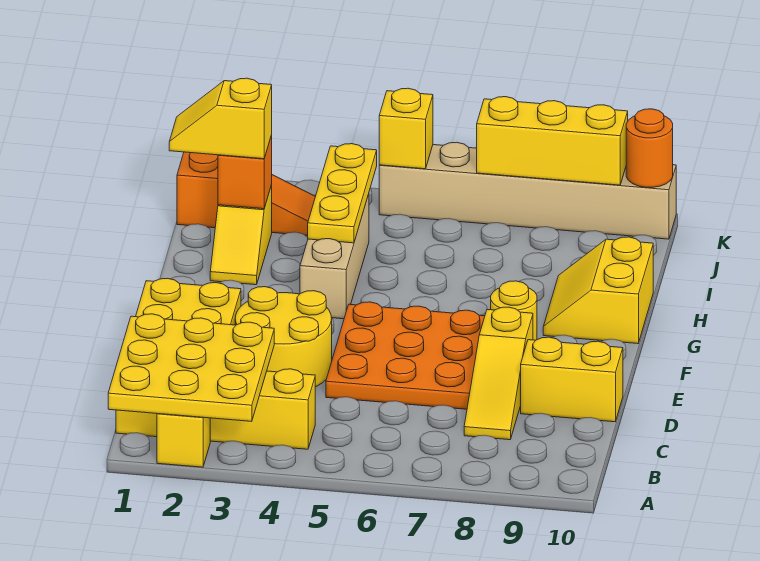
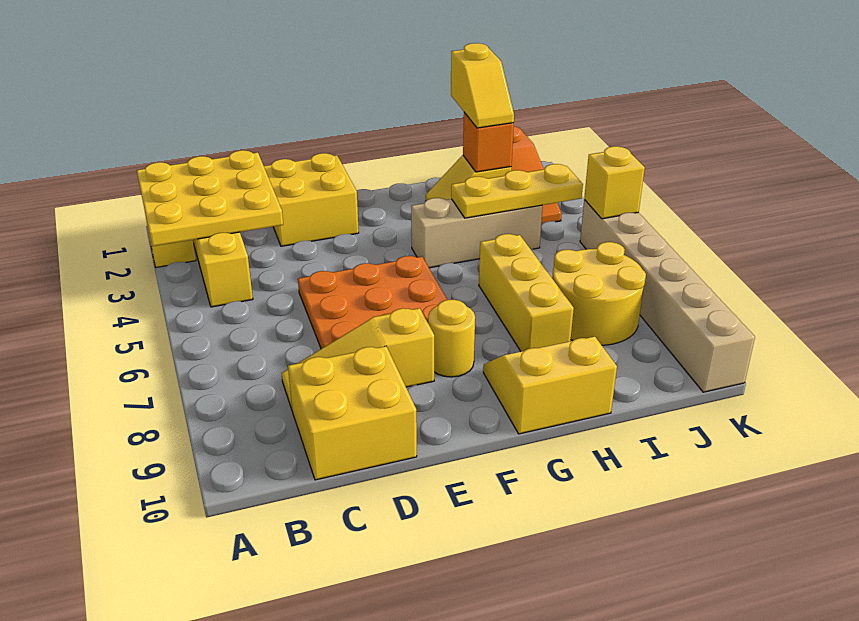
yellow 2x2 round brick [235,287,332,387] -> yellow 2x2 round brick moved to [552,242,646,345]
yellow 1x2 brick [521,337,623,422] -> yellow 2x2 brick [288,346,417,480]
yellow 1x2 slope [169,78,272,159] -> yellow 1x2 slope turned to [451,43,514,128]
yellow 1x3 brick [477,97,628,185] -> yellow 1x3 brick moved to [479,234,574,352]
orange 1x1 round brick [626,109,673,187] -> none

